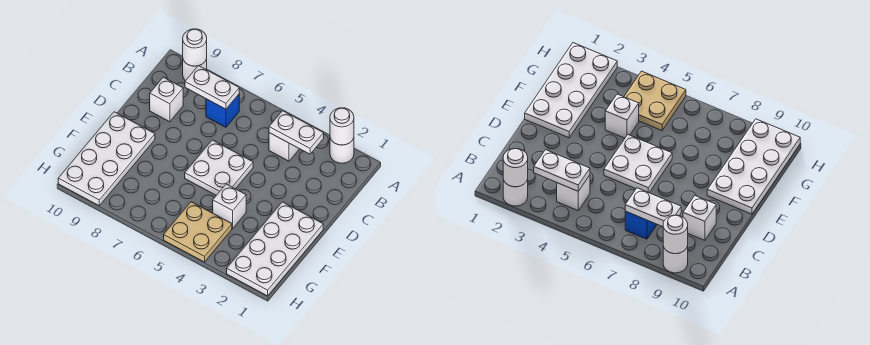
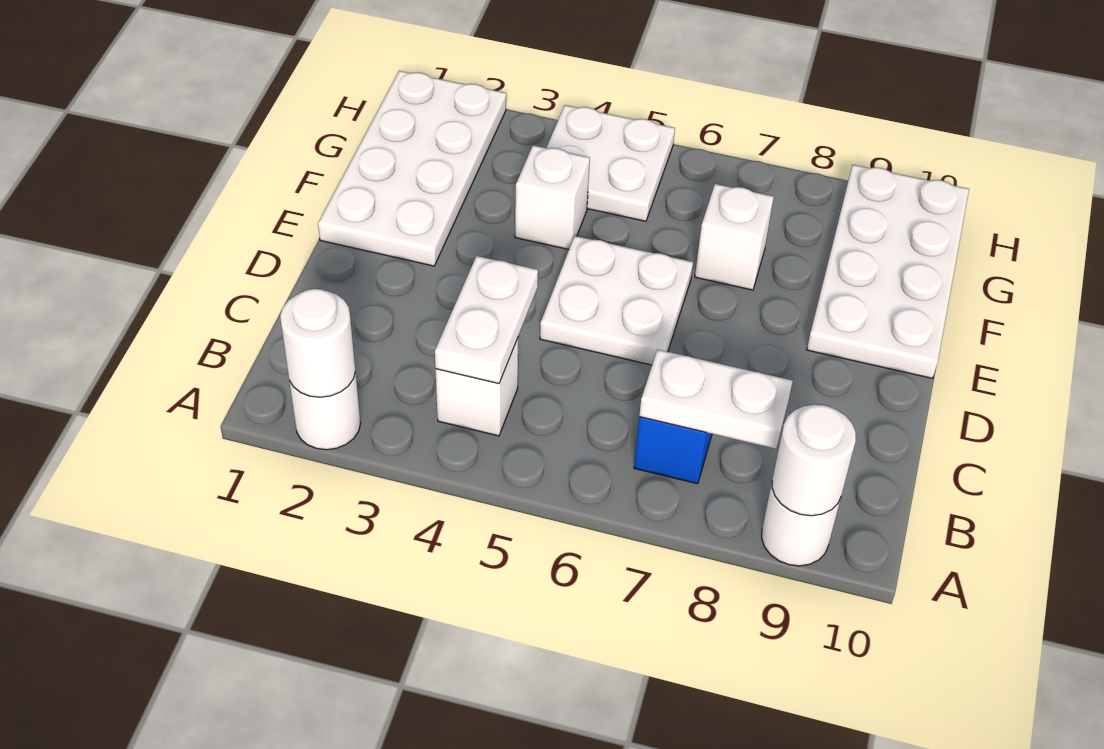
white 1x2 plate [269,111,324,154] -> white 1x2 plate turned to [435,256,538,384]
white 1x1 brick [150,77,183,122] -> white 1x1 brick moved to [695,184,774,290]
tan 2x2 plate [164,202,232,262] -> white 2x2 plate [546,105,675,221]

